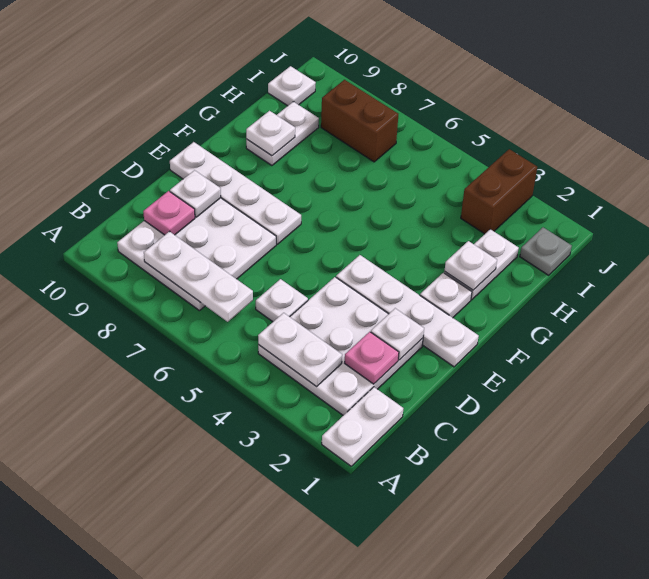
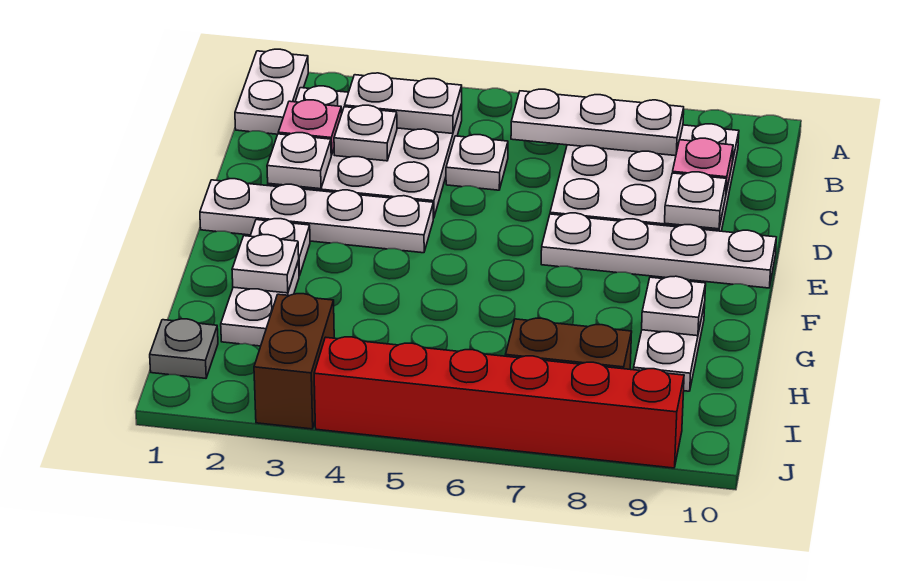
white 1x1 plate [268,66,316,106] -> white 1x1 plate moved to [334,105,397,161]
none -> red 1x6 brick [314,337,684,468]

